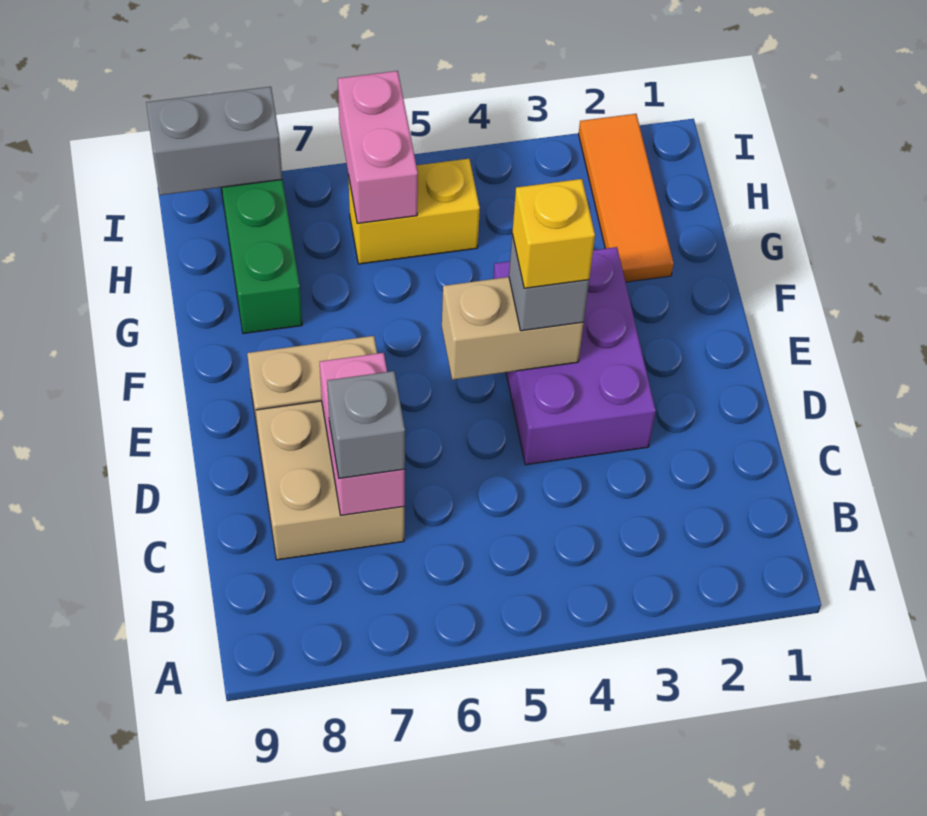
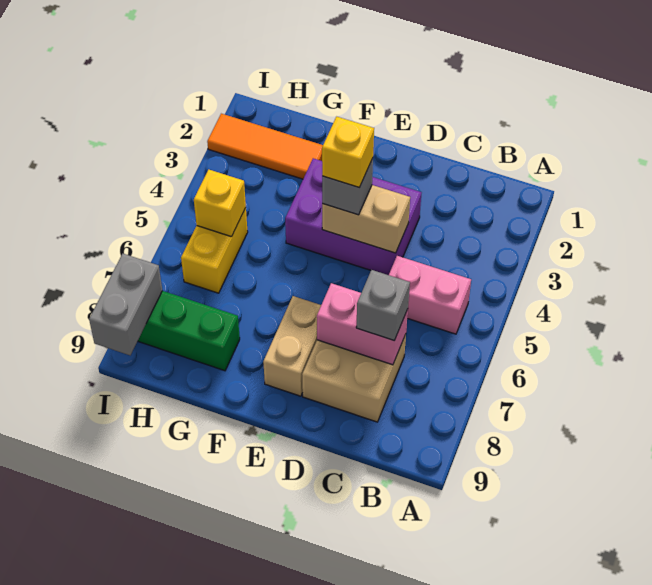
tan 1x2 brick [442,277,583,380] -> tan 1x2 brick turned to [322,185,410,253]
none -> yellow 1x1 brick [194,170,246,237]
pink 1x2 brick [338,71,418,224] -> pink 1x2 brick moved to [389,256,471,334]

